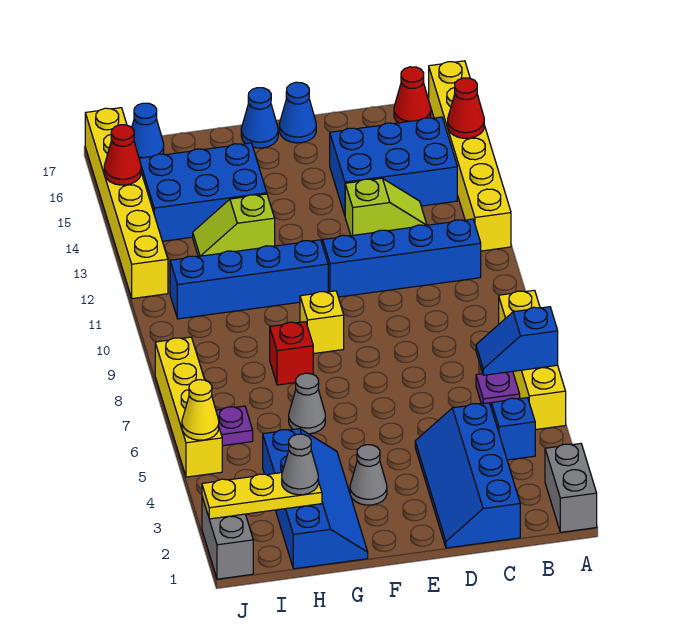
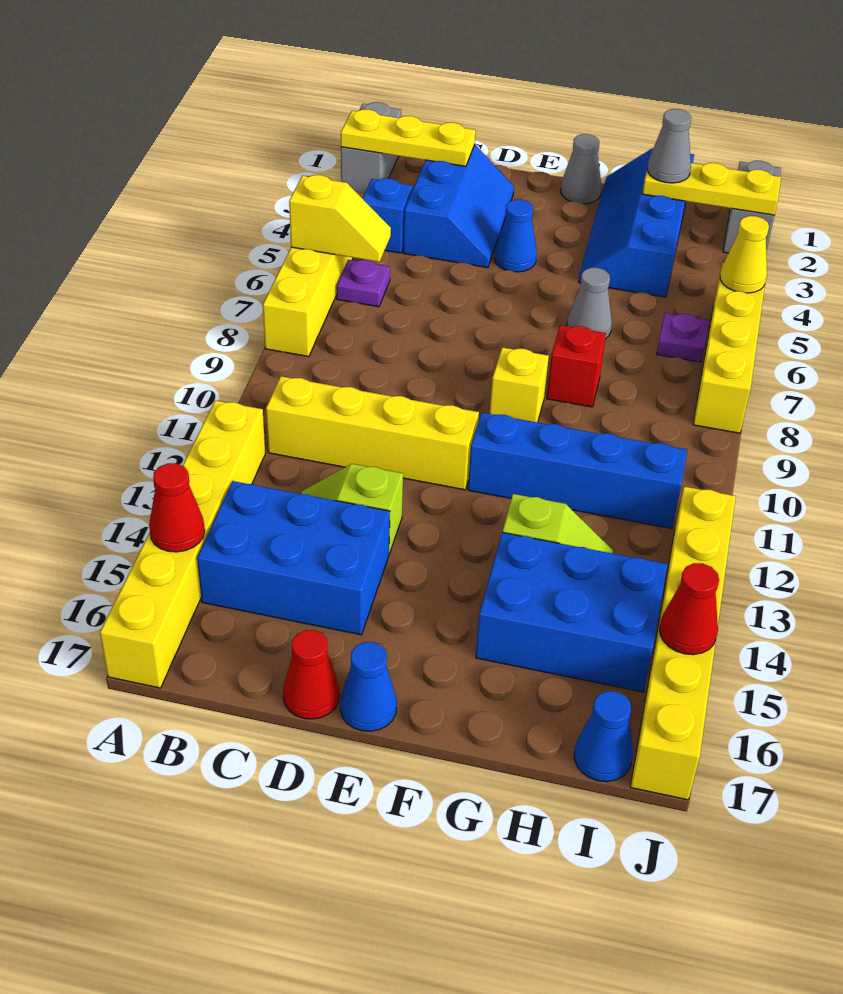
none -> yellow 1x3 plate [341,109,475,166]
blue 1x2 slope [476,307,558,375] -> yellow 1x2 slope [289,175,391,262]
blue 1x4 brick [323,219,481,297] -> yellow 1x4 brick [266,376,479,490]
red 1x1 cone [394,67,431,123] -> red 1x1 cone moved to [283,630,340,719]
blue 2x4 slope [415,403,520,548] -> blue 2x3 slope [403,145,514,268]
grey 1x1 cone [350,445,387,505] -> grey 1x1 cone moved to [561,134,601,204]
blue 1x1 cone [241,88,278,148] -> blue 1x1 cone moved to [494,200,537,272]

